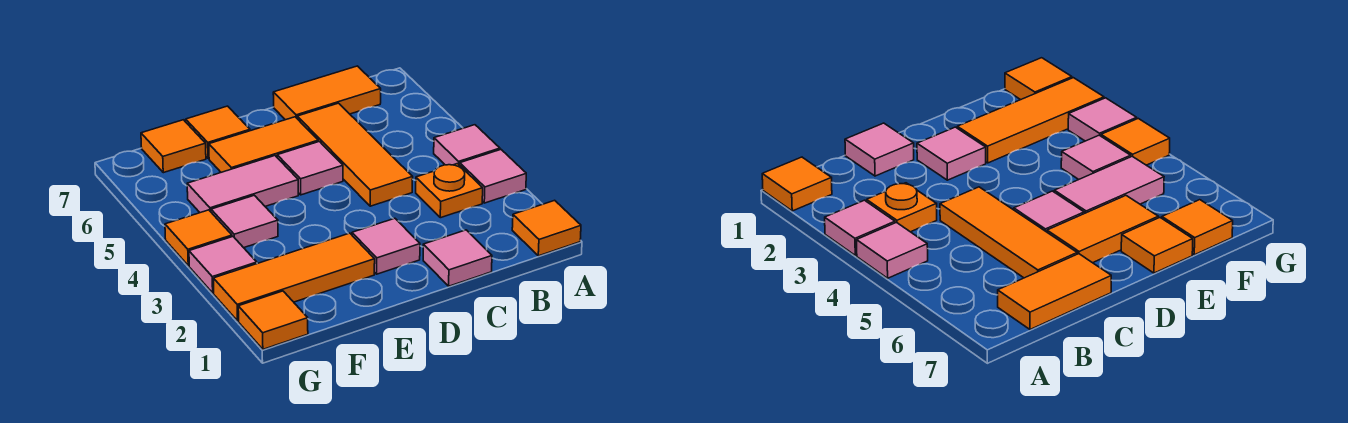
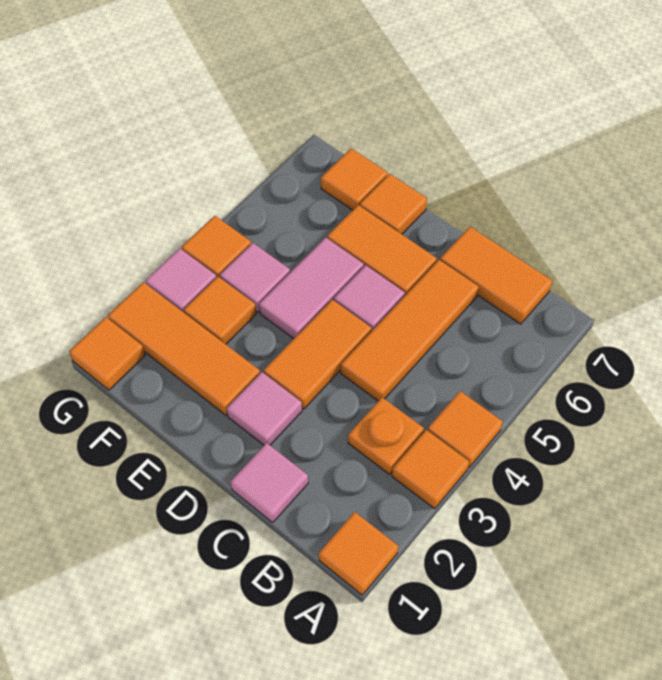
pink 1x1 tile [460,150,526,203] -> orange 1x1 tile [392,430,469,509]
pink 1x1 tile [434,125,500,165] -> orange 1x1 tile [427,391,503,468]
none -> orange 1x2 tile [264,300,372,409]
pink 1x2 tile [187,156,298,213] -> pink 1x2 tile turned to [259,237,364,339]
none -> orange 1x1 tile [184,277,256,344]

